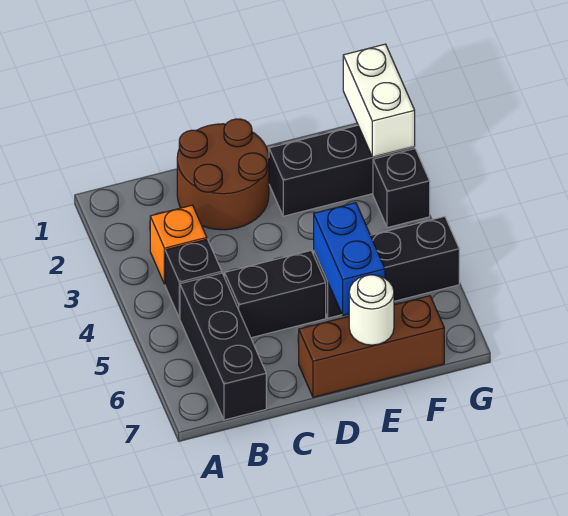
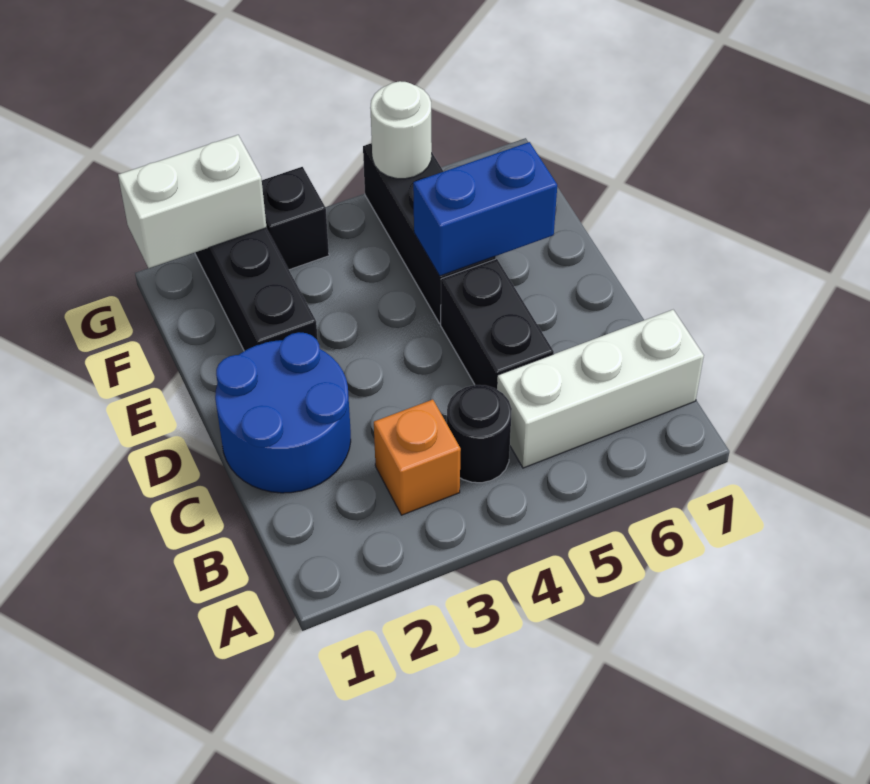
black 1x1 brick [165,239,222,318] -> black 1x1 round brick [447,385,512,483]
black 1x3 brick [180,273,266,420] -> white 1x3 brick [497,310,704,468]
brown 2x2 round brick [177,119,269,230] -> blue 2x2 round brick [215,332,351,493]
brown 1x3 brick [299,296,444,397] -> none
white 1x1 round brick [349,275,394,345] -> white 1x1 round brick moved to [370,81,432,179]

